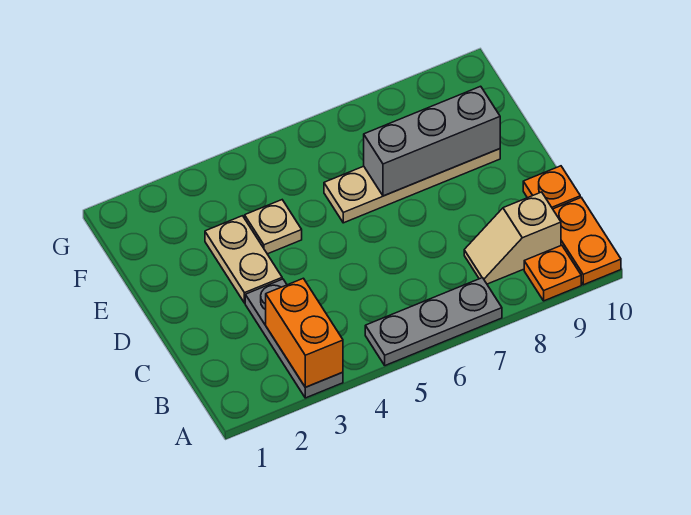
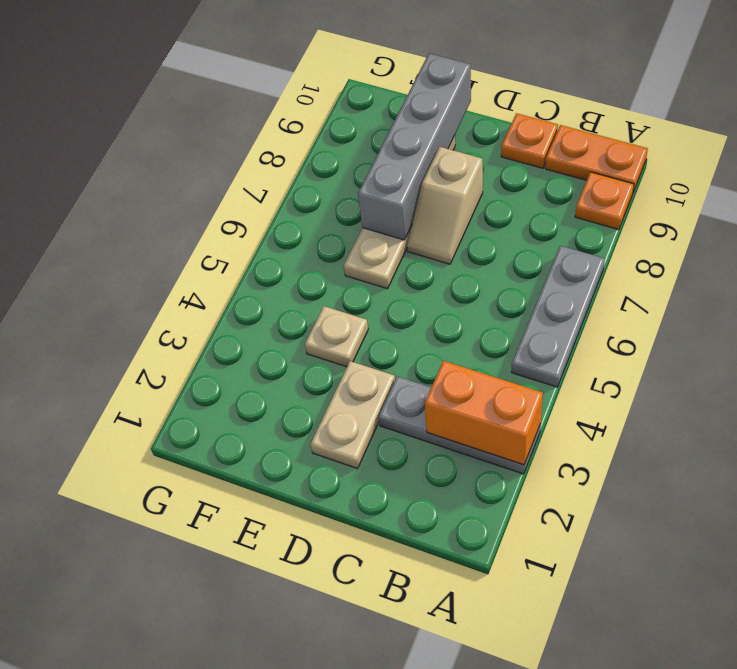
tan 1x2 slope [464,192,561,284] -> tan 1x2 slope moved to [407,147,483,264]
tan 1x2 plate [205,216,282,303] -> tan 1x2 plate turned to [310,361,395,469]
grey 1x3 brick [364,86,500,196] -> grey 1x4 brick [358,53,471,240]

